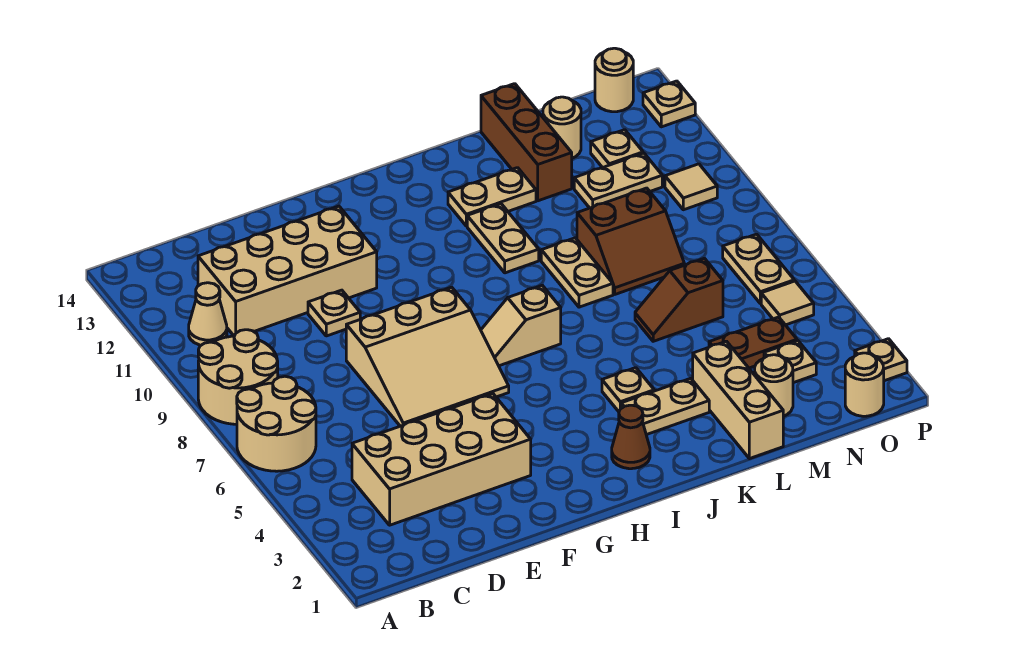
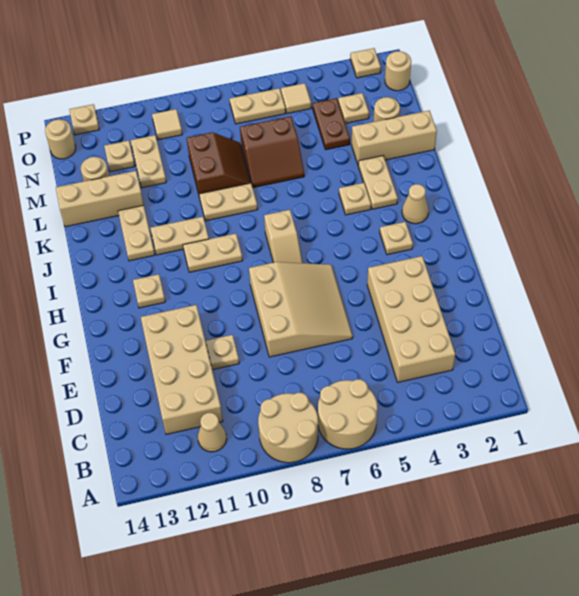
none -> tan 1x1 plate [380,222,413,255]
none -> tan 1x1 plate [133,274,165,308]
brown 1x1 cone [612,405,650,469] -> tan 1x1 cone [402,184,429,224]
none -> tan 1x2 plate [183,234,243,272]
brown 1x2 slope [635,258,723,341] -> brown 2x2 slope [240,116,304,188]
brown 1x3 brick [481,84,572,201] -> tan 1x3 brick [56,171,144,227]

